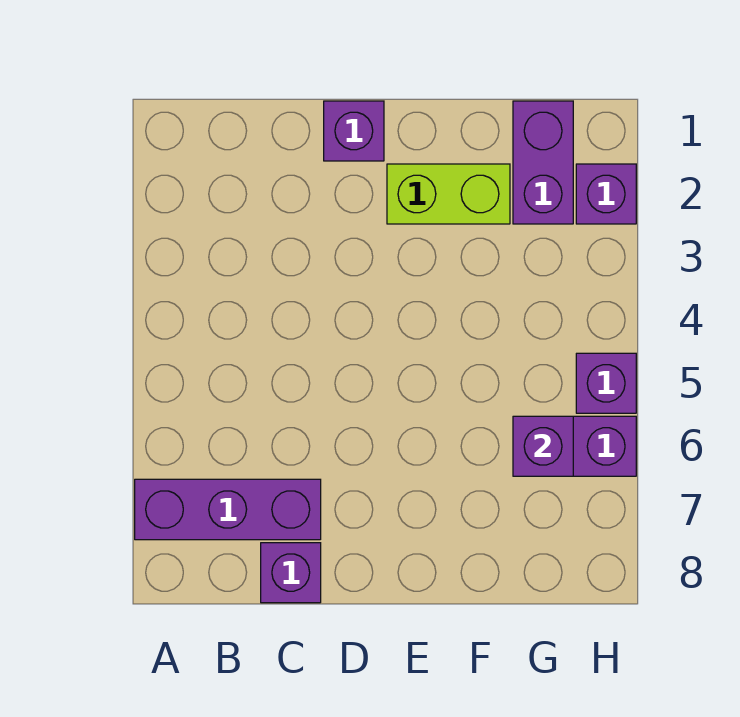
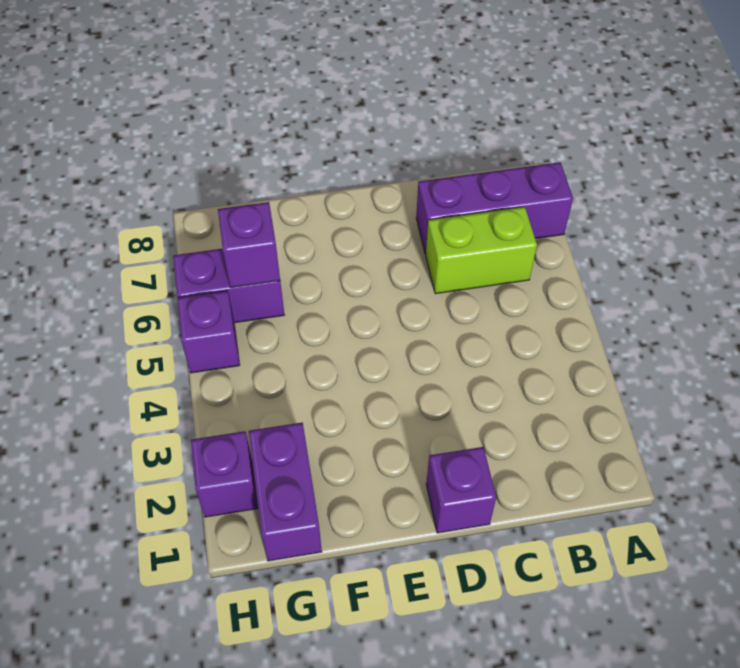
purple 1x1 brick [261,543,321,603] -> none
lime 1x2 brick [387,164,510,224] -> lime 1x2 brick moved to [426,207,537,294]

